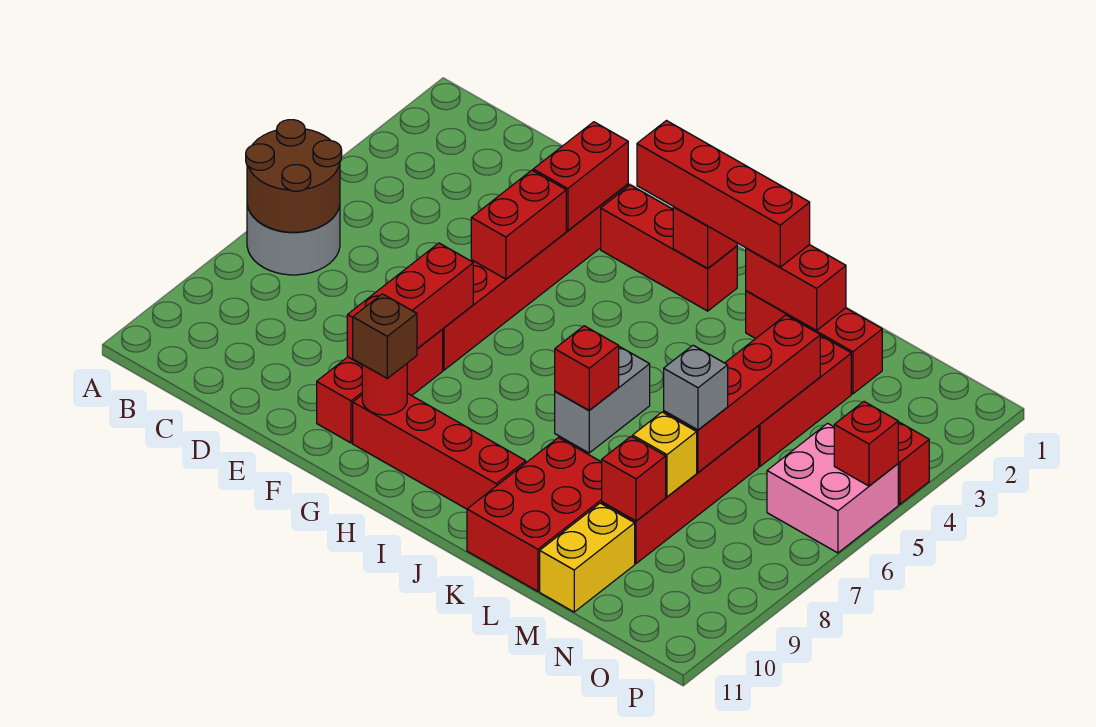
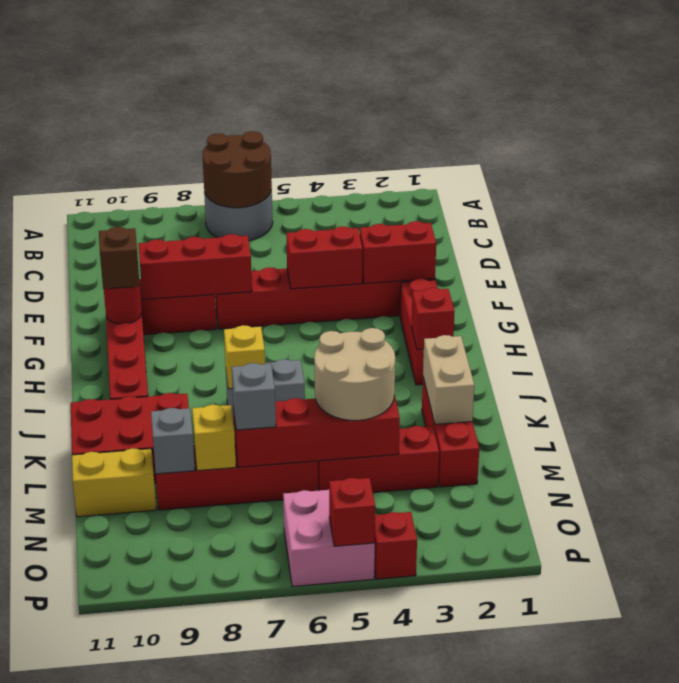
red 1x4 brick [637,121,810,267] -> none
red 1x1 brick [555,326,619,410] -> yellow 1x1 brick [224,325,265,389]
red 1x2 brick [746,245,846,330] -> tan 1x2 brick [423,335,474,424]
none -> tan 2x2 round brick [314,328,395,421]
red 1x1 brick [602,436,666,521] -> grey 1x1 brick [151,408,195,474]

